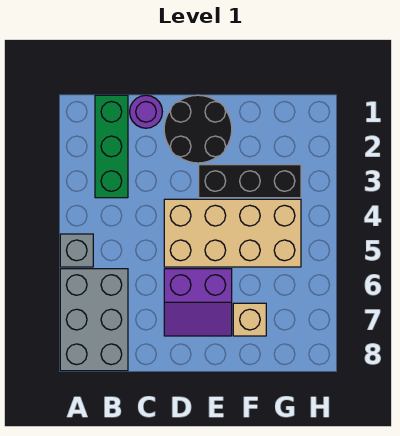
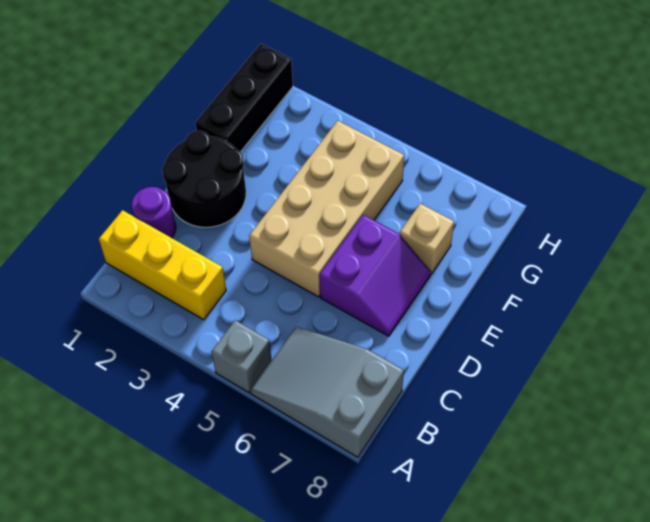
grey 2x3 brick [60,269,128,371] -> grey 2x3 slope [250,327,404,457]
green 1x3 brick [95,95,128,198] -> yellow 1x3 brick [99,210,226,320]
black 1x3 brick [199,165,301,198] -> black 1x3 brick moved to [195,44,293,152]

